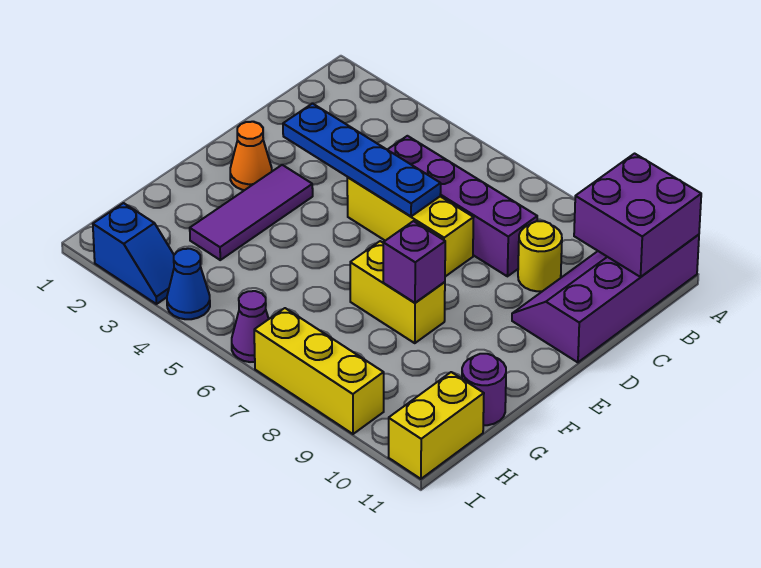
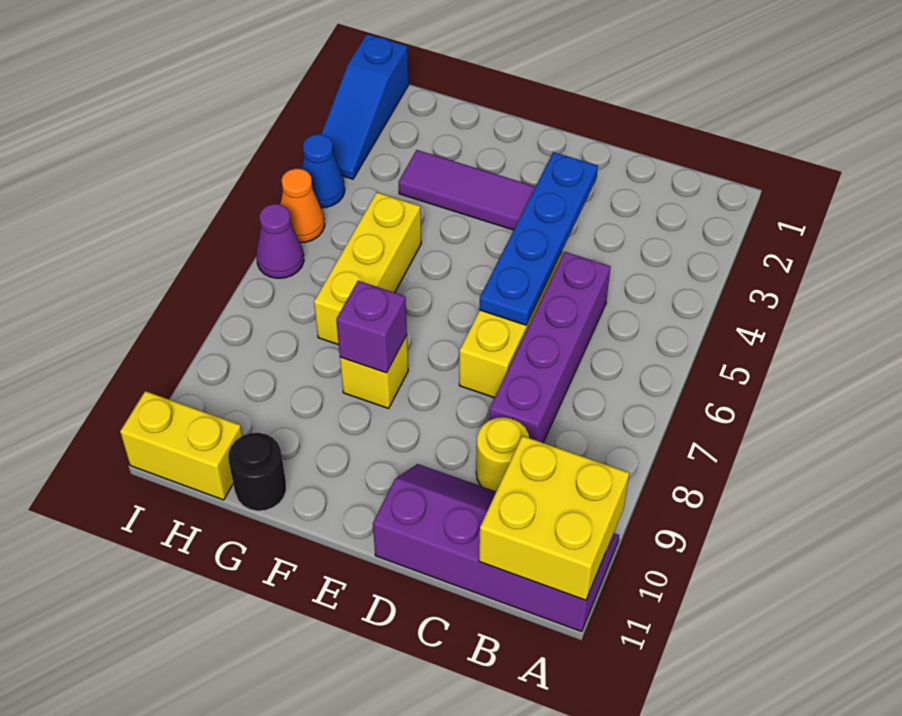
purple 2x2 brick [574,154,701,277] -> yellow 2x2 brick [479,436,629,600]
orange 1x1 cone [230,122,272,190] -> orange 1x1 cone moved to [280,169,325,243]
yellow 1x2 brick [350,241,445,343] -> yellow 1x1 brick [340,335,408,408]
purple 1x1 round brick [462,354,506,425] -> black 1x1 round brick [228,433,286,511]
blue 1x2 slope [93,203,174,304] -> blue 1x3 slope [321,34,409,179]
yellow 1x3 brick [254,308,384,434] -> yellow 1x3 brick moved to [314,192,421,345]

